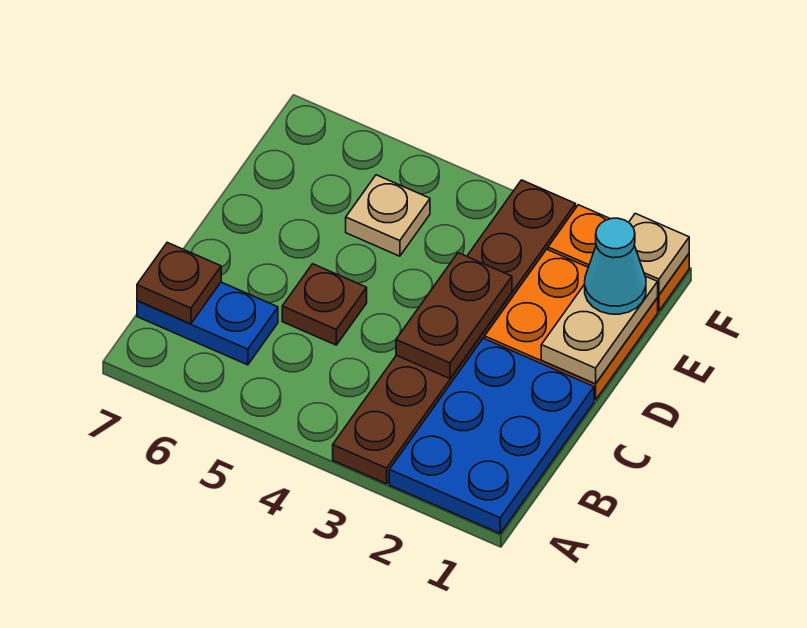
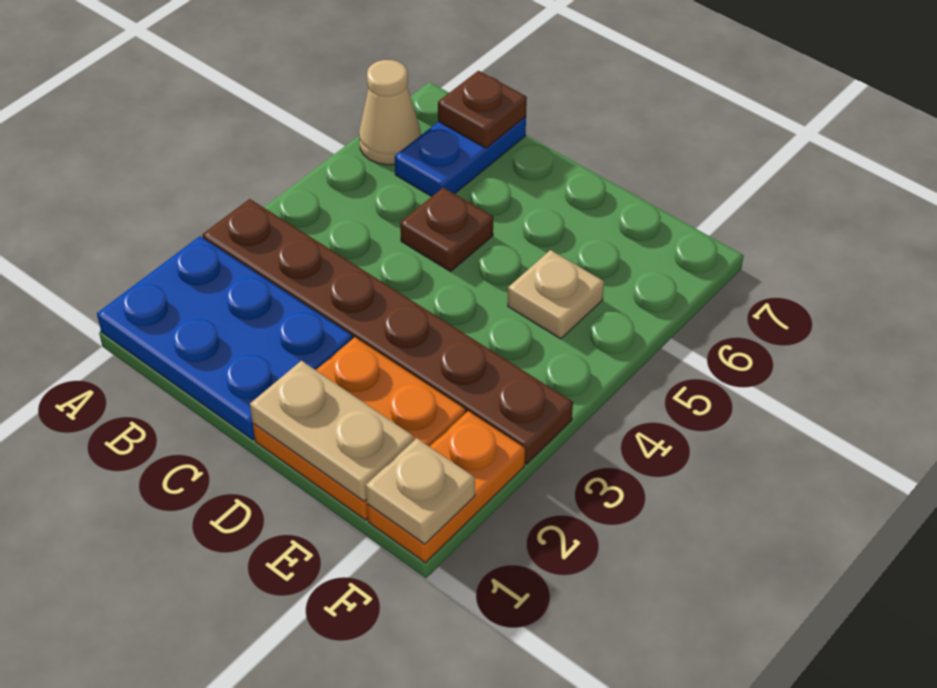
none -> tan 1x1 cone [359,60,421,165]
brown 1x2 plate [396,253,512,379] -> none
cyan 1x1 cone [585,218,646,314] -> none

